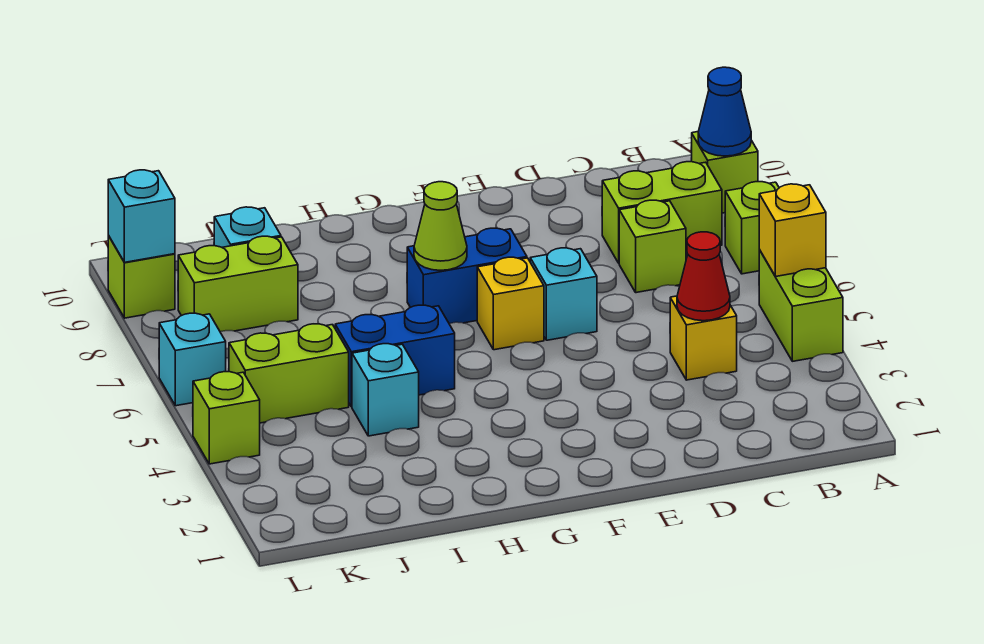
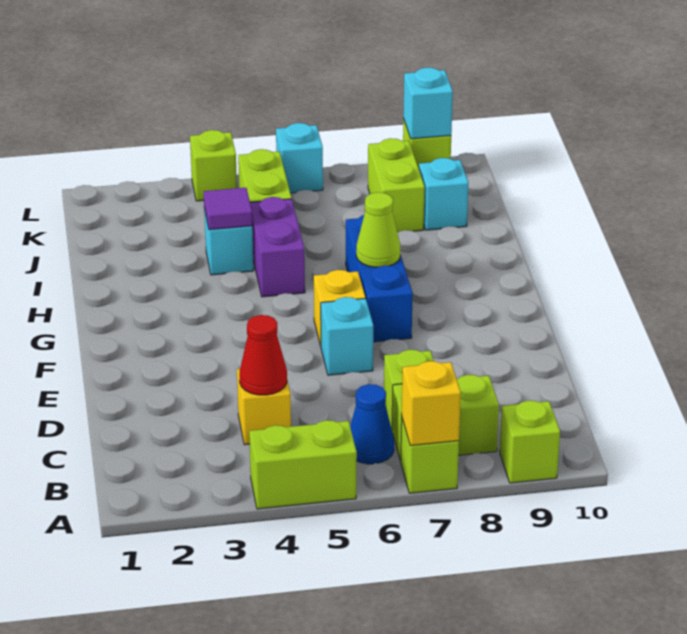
yellow 1x1 brick [759,184,826,277] -> yellow 1x1 brick moved to [401,361,461,446]
blue 1x1 cone [698,67,751,156] -> blue 1x1 cone moved to [350,384,394,464]
lime 1x2 brick [602,161,722,263] -> lime 1x2 brick turned to [392,375,499,461]
blue 1x2 brick [407,228,527,324] -> blue 1x3 brick [346,215,413,342]
blue 1x2 brick [335,305,455,407] -> purple 1x2 brick [250,197,305,297]
none -> purple 1x1 tile [204,188,252,230]

